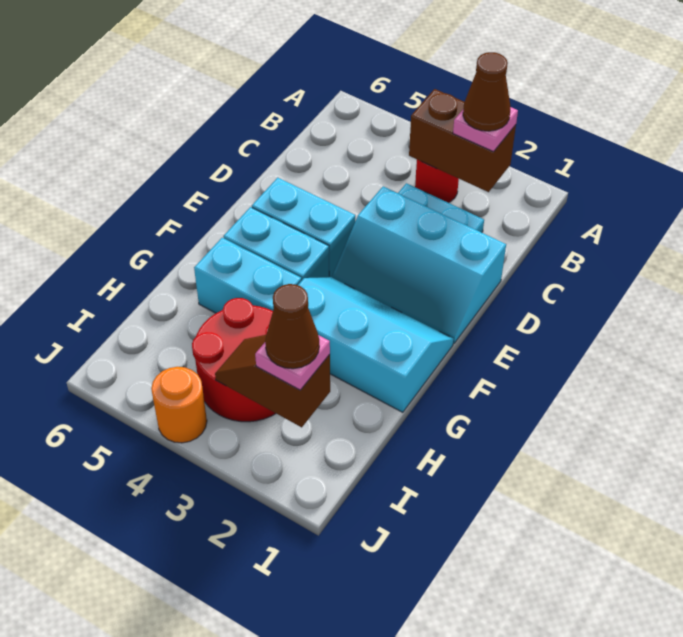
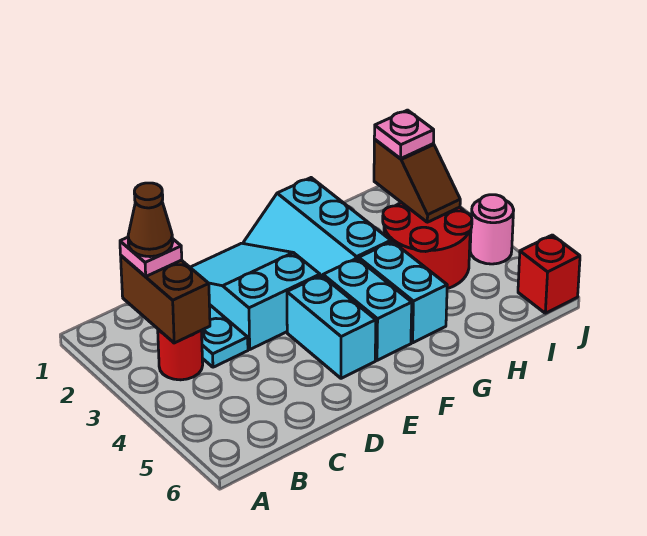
cyan 2x3 slope [332,186,506,343] -> cyan 2x3 slope turned to [190,243,320,349]
brown 1x1 cone [265,284,319,369] -> none
orange 1x1 round brick [151,367,207,443] -> pink 1x1 round brick [470,195,514,264]
none -> red 1x1 brick [518,235,580,313]

